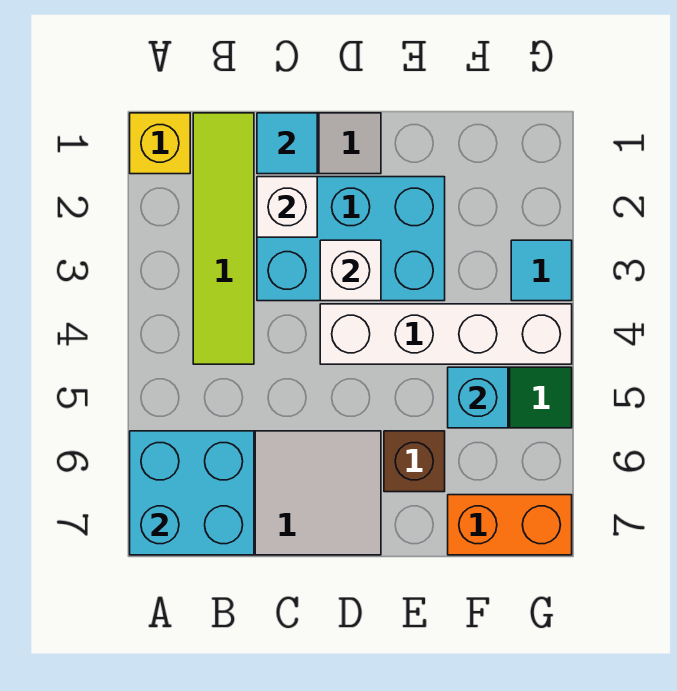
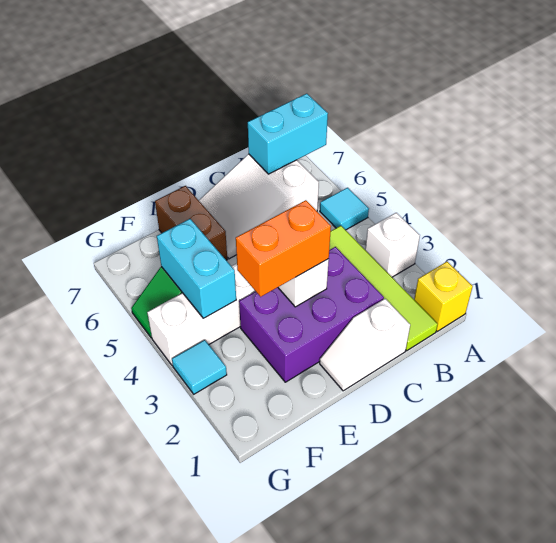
cyan 2x2 brick [130,431,254,555] -> cyan 1x2 brick [248,94,328,174]
cyan 1x1 tile [257,113,317,174] -> cyan 1x1 tile moved to [320,188,369,230]
cyan 2x3 brick [257,177,445,301] -> purple 2x3 brick [239,247,384,382]
white 1x1 brick [257,177,317,237] -> white 1x1 brick moved to [365,213,420,277]
brown 1x1 brick [384,431,445,492] -> brown 1x2 brick [155,186,227,260]
cyan 1x1 brick [448,367,508,428] -> cyan 1x2 brick [157,219,236,318]
orange 1x2 brick [448,495,572,555] -> orange 1x2 brick moved to [236,200,331,297]

